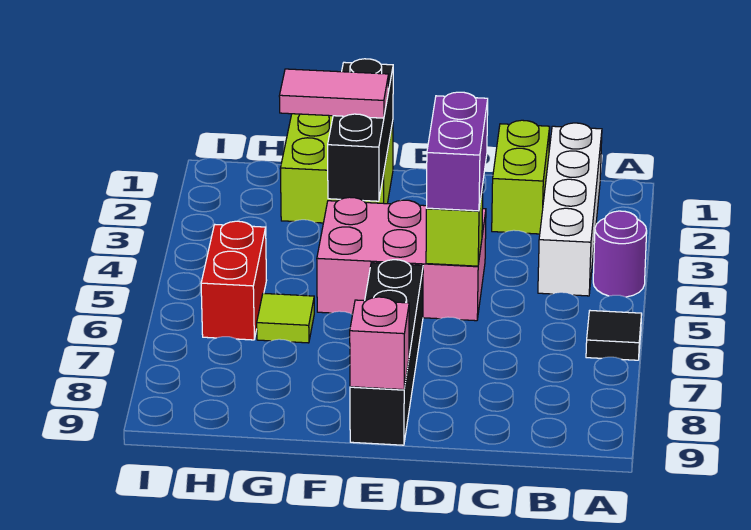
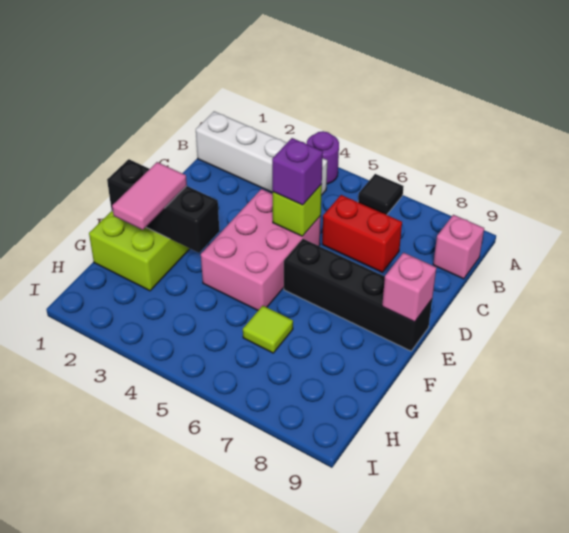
none -> pink 1x1 brick [433,215,484,279]
lime 1x2 brick [492,120,550,234] -> none
purple 1x2 brick [426,92,488,211] -> purple 1x1 brick [272,138,323,205]
red 1x2 brick [201,221,267,340] -> red 1x2 brick moved to [322,195,402,272]

